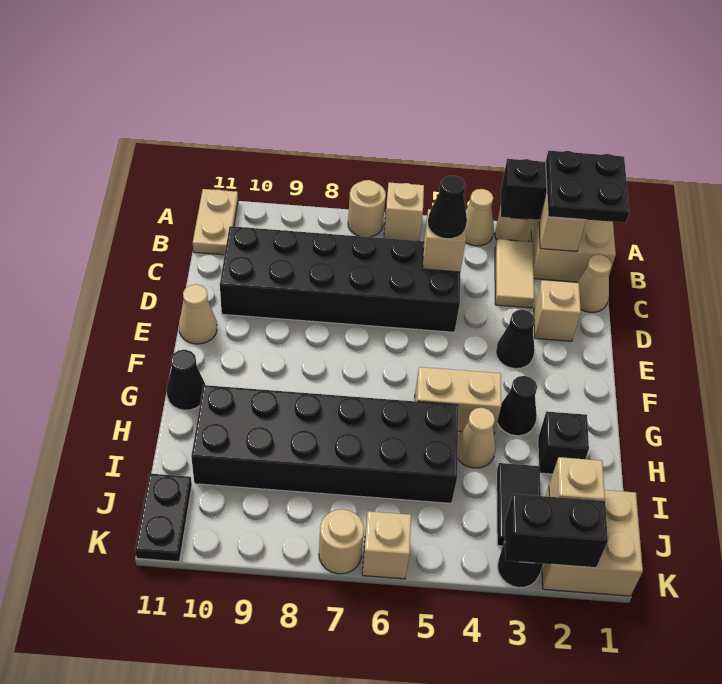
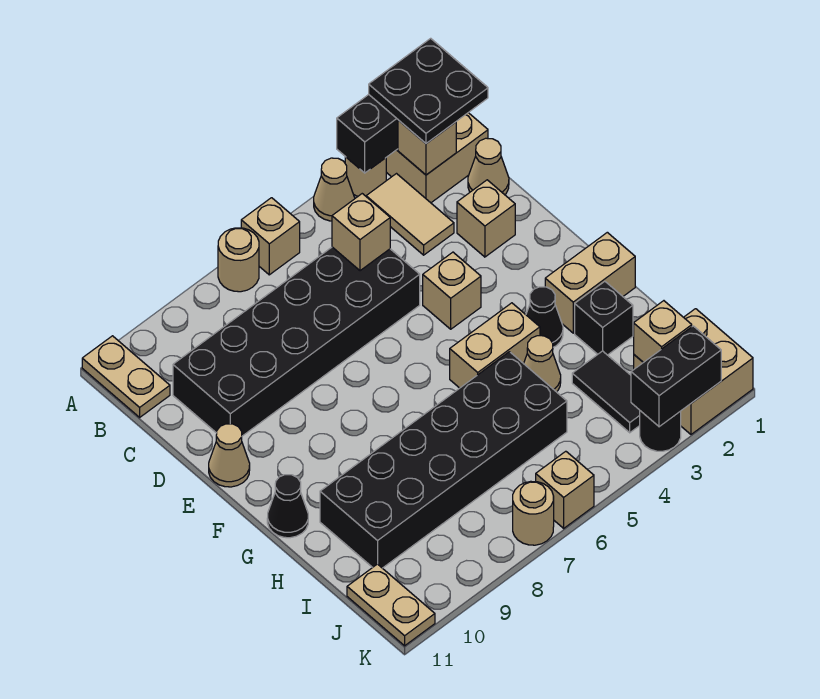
black 1x1 cone [428,176,467,239] -> none
black 1x1 cone [496,310,535,369] -> none
none -> tan 1x1 brick [423,252,481,329]
none -> tan 1x2 brick [545,232,635,333]
black 1x2 plate [135,474,192,562] -> tan 1x2 plate [347,564,435,646]

